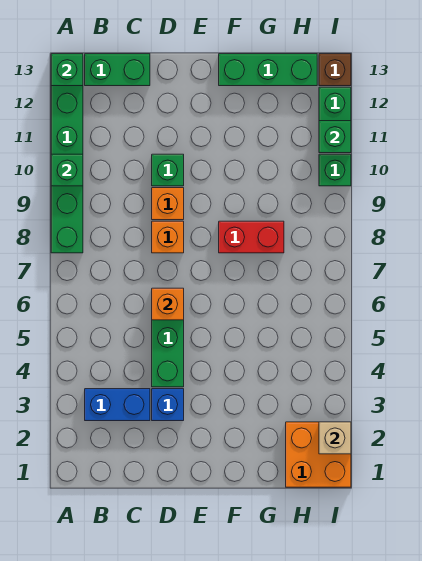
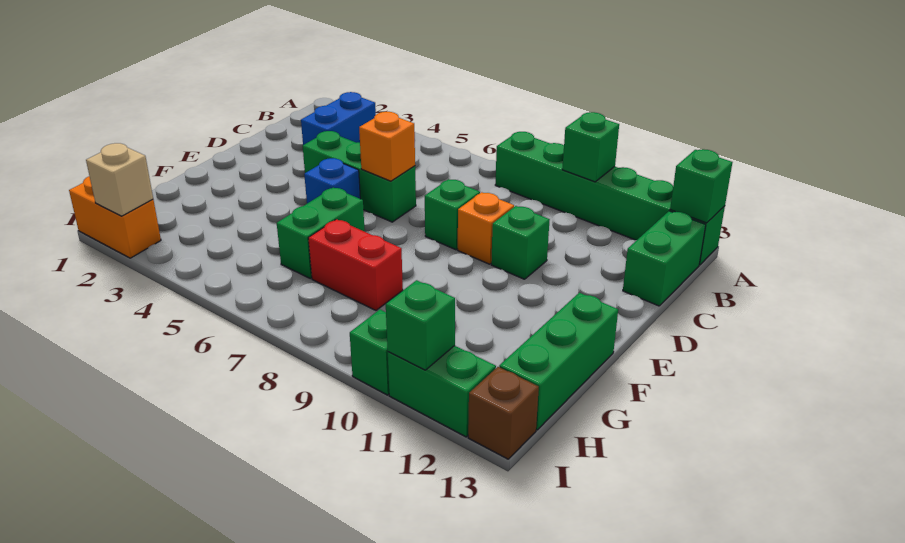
blue 1x1 brick [152,389,184,421] -> blue 1x1 brick moved to [304,158,360,203]
orange 1x1 brick [152,221,184,253] -> green 1x1 brick [425,179,480,250]
none -> green 1x2 brick [277,188,365,279]
red 1x2 brick [219,221,284,253] -> red 1x2 brick turned to [308,219,403,310]
orange 2x2 brick [286,422,351,487] -> orange 1x2 brick [69,176,161,258]

